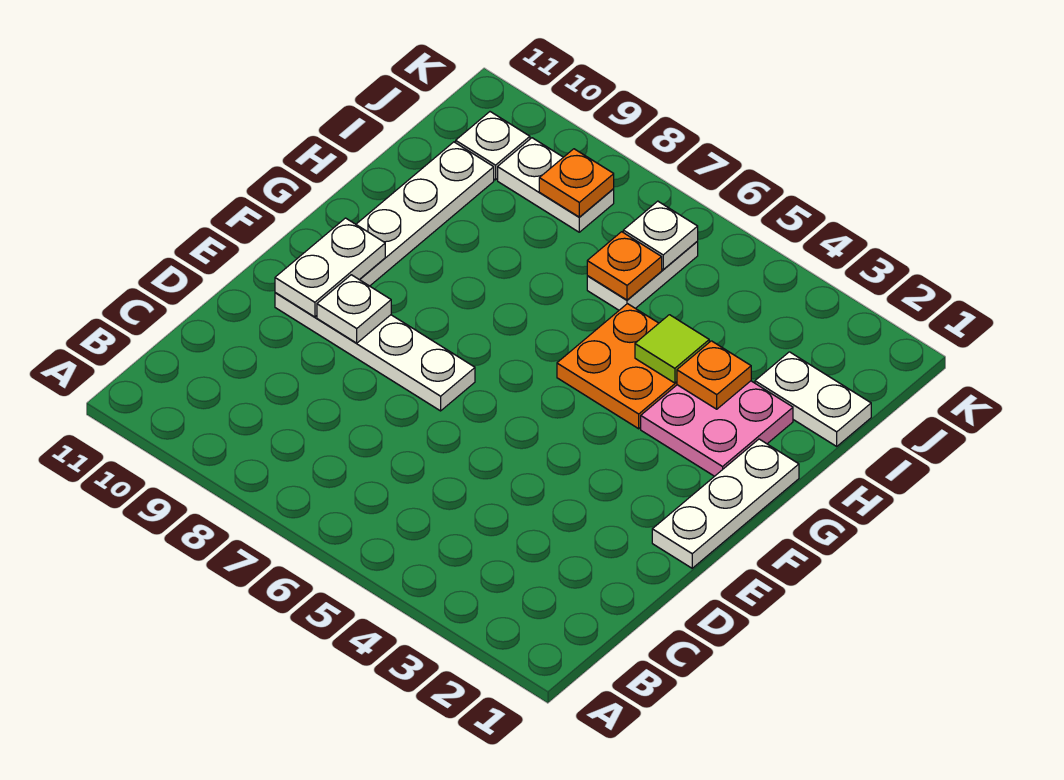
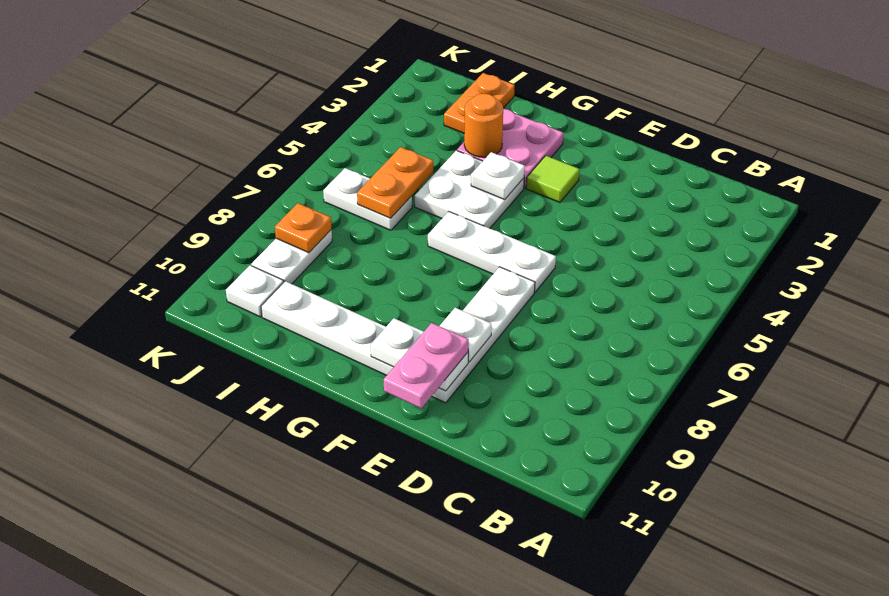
white 1x3 plate [652,439,799,568] -> white 1x3 plate moved to [428,212,556,292]
none -> pink 1x2 plate [384,323,469,408]
orange 2x2 plate [557,304,677,429] -> white 2x2 plate [415,150,524,228]
orange 1x1 plate [677,341,751,409] -> orange 1x1 round brick [464,94,503,157]
lime 1x1 tile [635,315,709,383] -> lime 1x1 tile moved to [526,156,579,202]
white 1x2 plate [755,352,871,446] -> orange 1x2 plate [444,73,515,133]
orange 1x1 plate [587,232,662,300] -> orange 1x2 plate [357,147,433,218]
white 1x1 plate [623,201,698,270] -> white 1x1 plate moved to [471,152,525,200]

